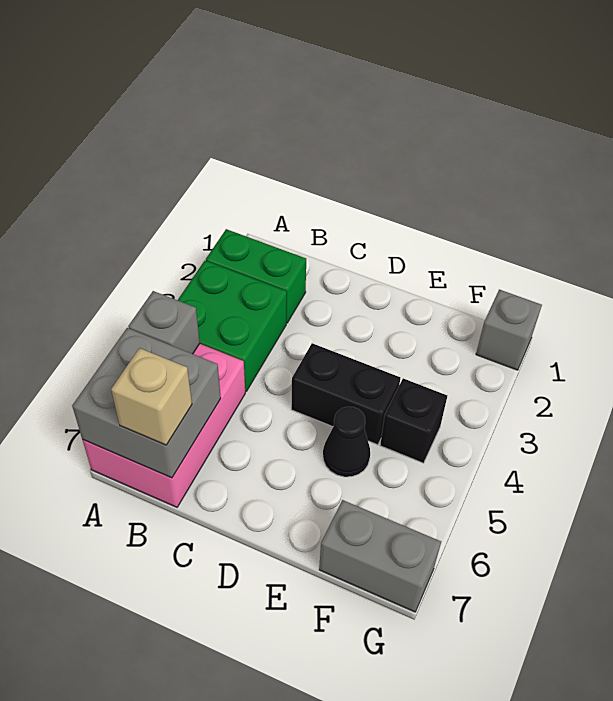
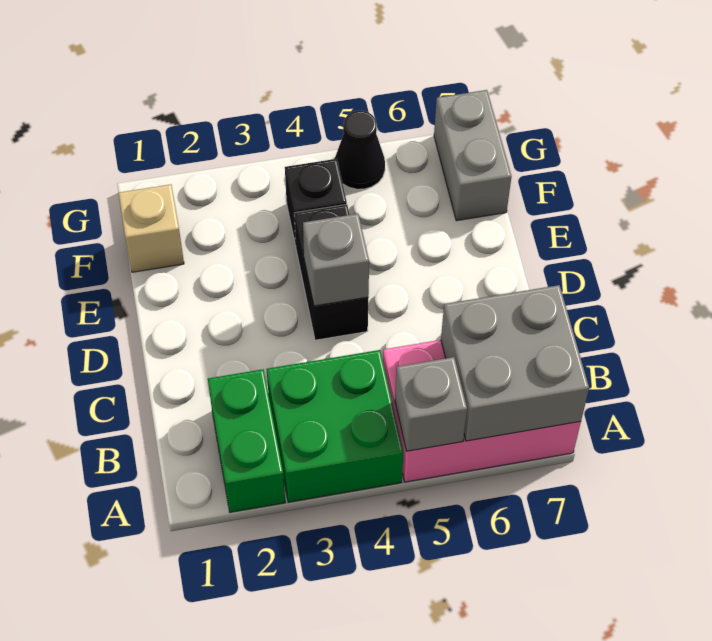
tan 1x1 brick [111,348,192,445] -> tan 1x1 brick moved to [118,185,184,272]
black 1x1 cone [323,407,370,477] -> black 1x1 cone moved to [335,111,385,189]
grey 1x1 brick [476,290,542,370] -> grey 1x1 brick moved to [303,214,369,306]

